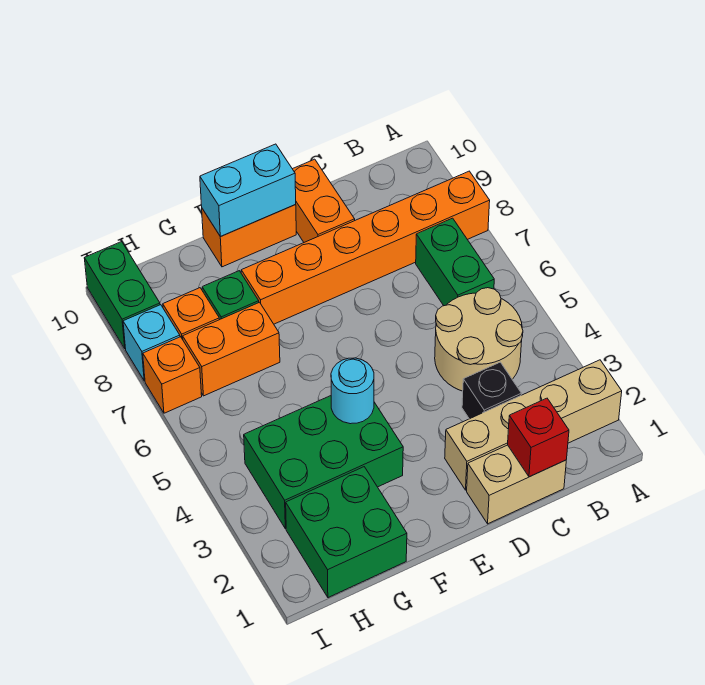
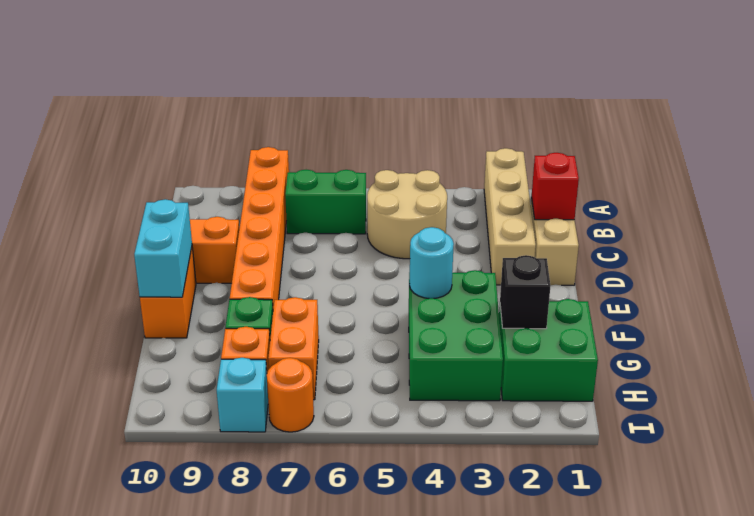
black 1x1 brick [462,362,521,419] -> black 1x1 brick moved to [500,255,551,329]
orange 1x1 brick [143,337,202,413] -> orange 1x1 round brick [267,358,314,432]
green 1x2 brick [84,242,160,349] -> none

